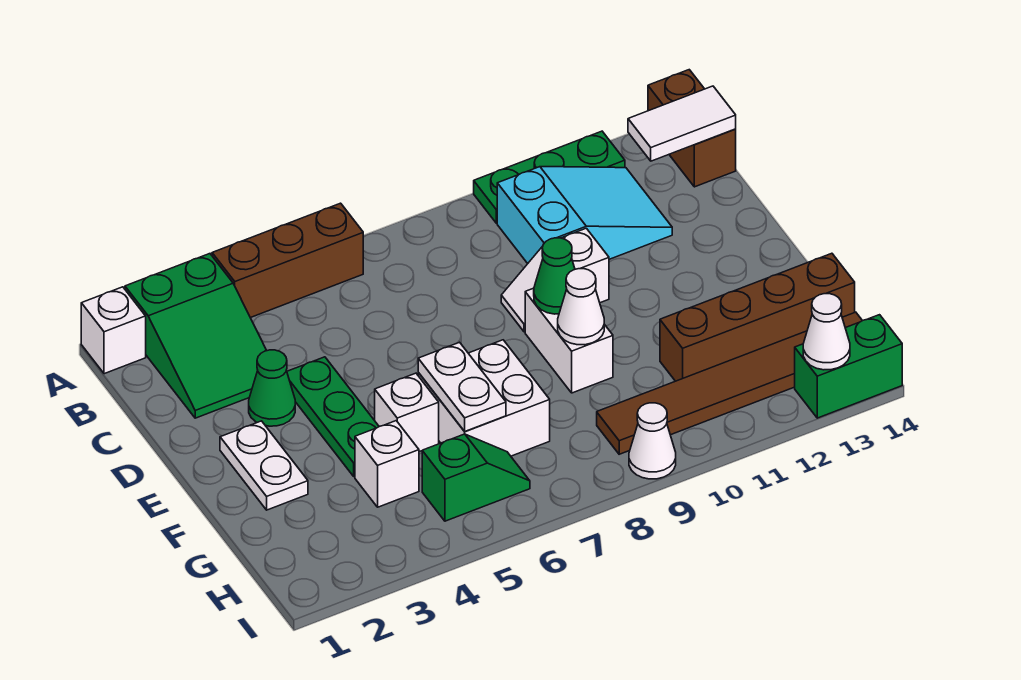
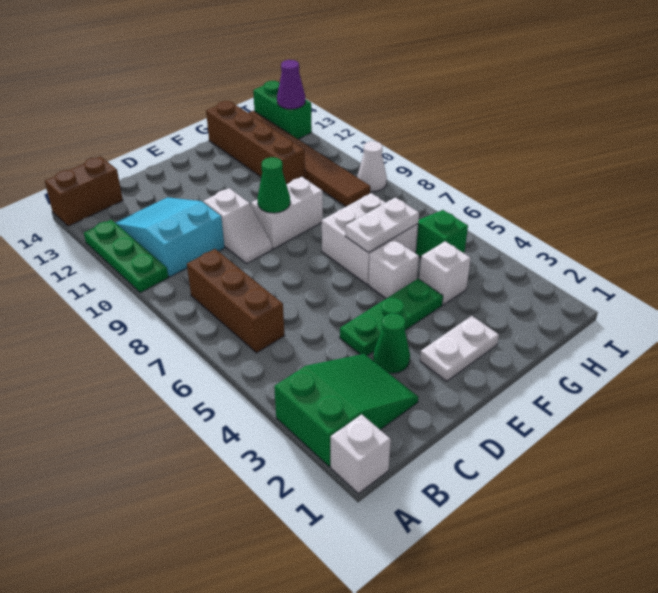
brown 1x3 brick [212,203,363,318] -> brown 1x3 brick moved to [187,249,284,353]
white 1x2 tile [628,86,736,161] -> none
white 1x1 cone [558,269,604,345] -> none
white 1x1 cone [803,294,850,370] -> purple 1x1 cone [277,60,305,109]

